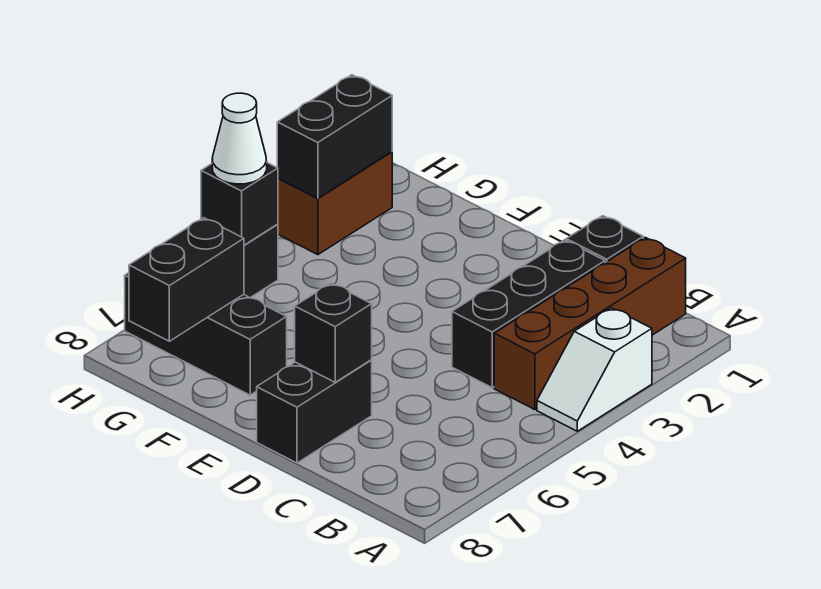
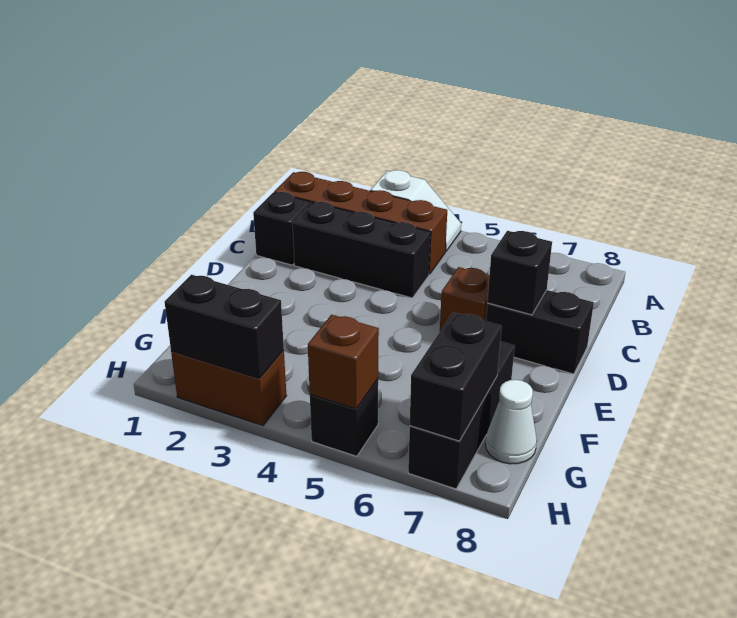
none -> brown 1x1 brick [440,267,489,331]
black 1x2 brick [129,218,244,341] -> black 1x2 brick turned to [410,312,502,441]
black 1x1 brick [201,163,278,245] -> brown 1x1 brick [308,315,379,409]
white 1x1 cone [212,93,267,184] -> white 1x1 cone moved to [485,380,537,464]

